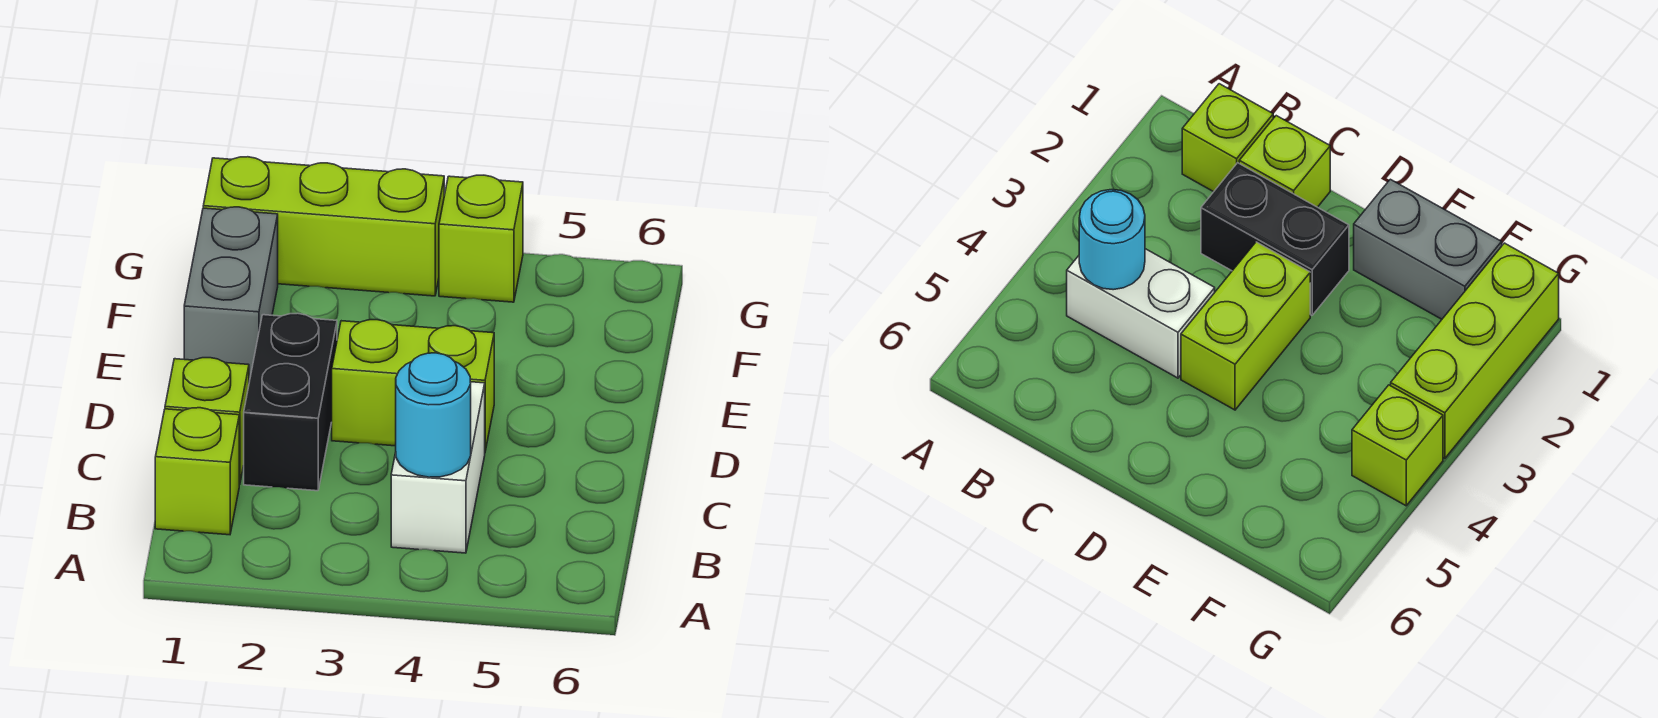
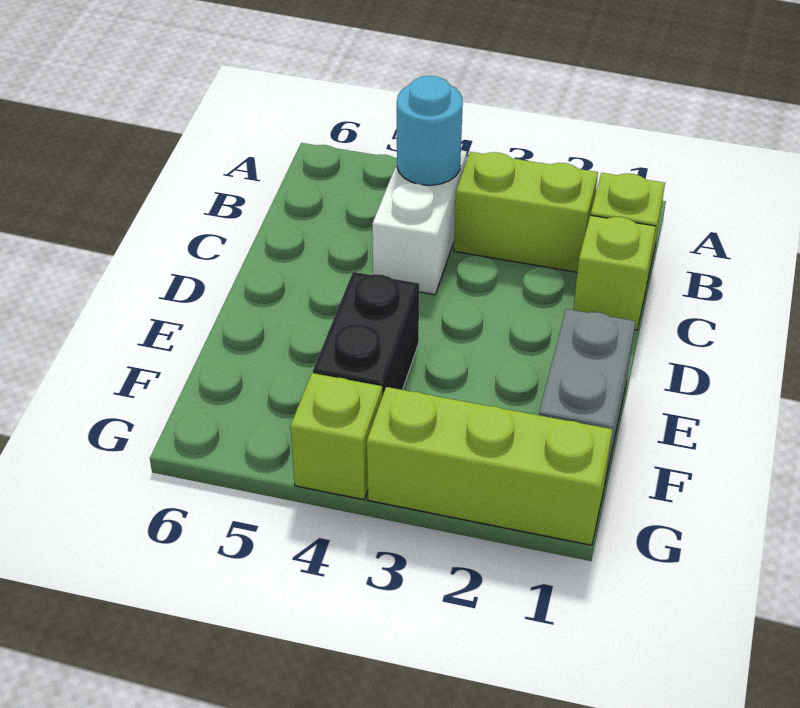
black 1x2 brick [244,313,337,491] -> black 1x2 brick moved to [313,272,419,396]
lime 1x2 brick [332,320,494,451] -> lime 1x2 brick moved to [454,152,598,272]

